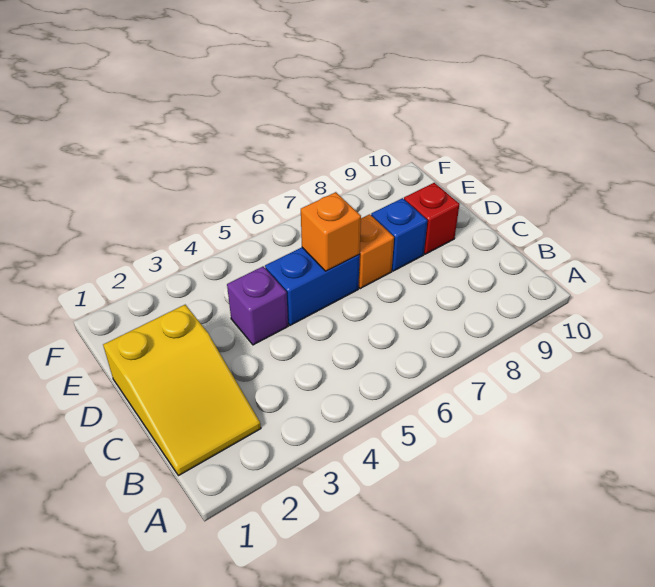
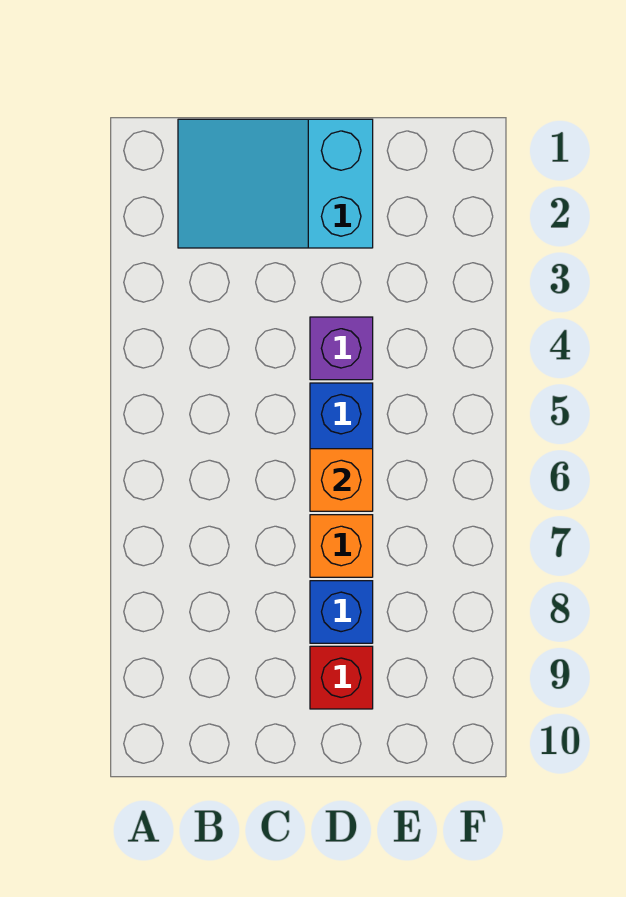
yellow 2x3 slope [103,305,261,476] -> cyan 2x3 slope [178,119,373,248]

